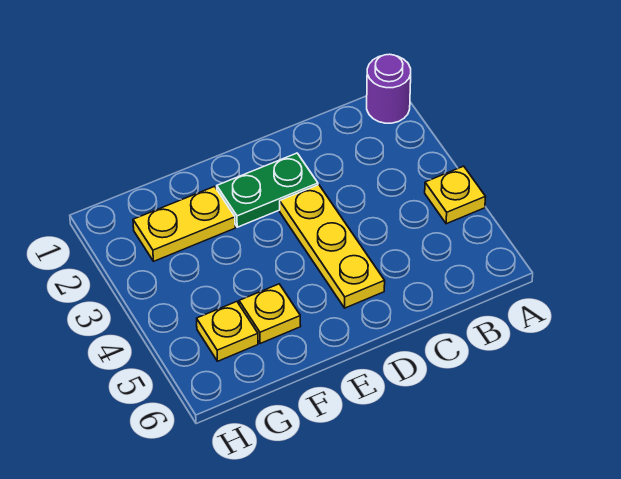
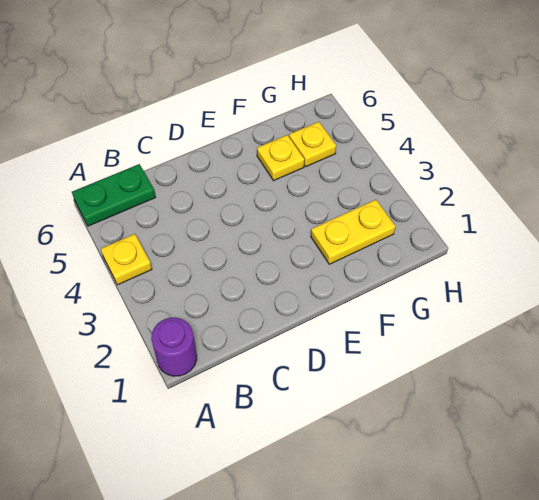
green 1x2 plate [217,153,318,227] -> green 1x2 plate moved to [72,164,156,226]
yellow 1x3 plate [280,185,385,308] -> none

